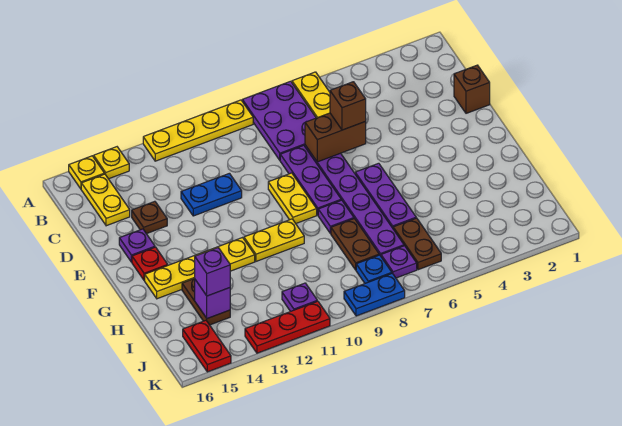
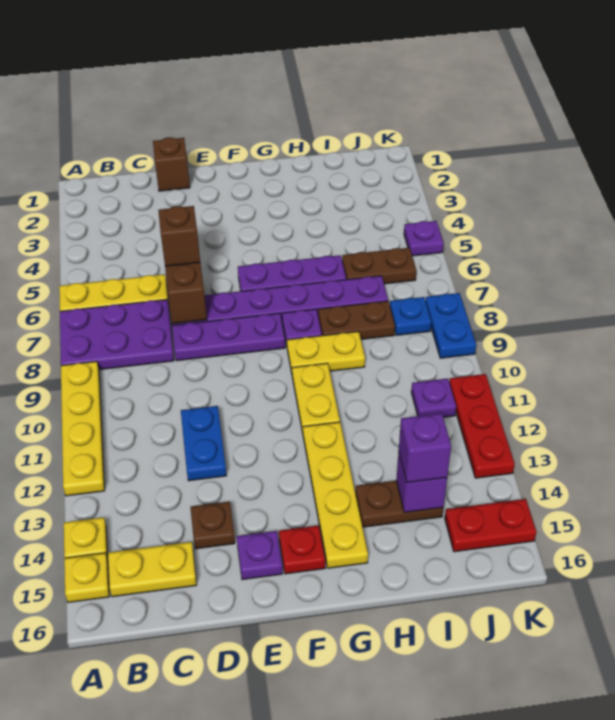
yellow 1x2 plate [268,173,317,223] -> yellow 1x2 plate moved to [287,331,365,373]
purple 1x1 plate [381,246,417,278] -> purple 1x1 plate moved to [404,221,443,256]

